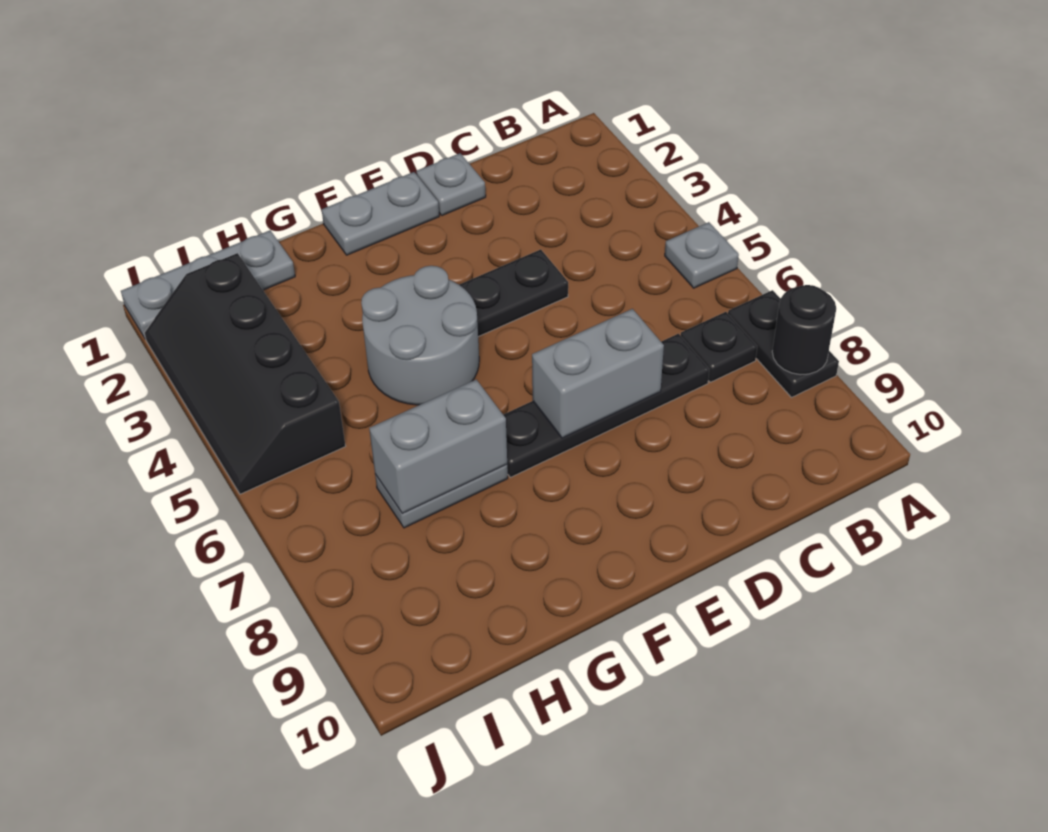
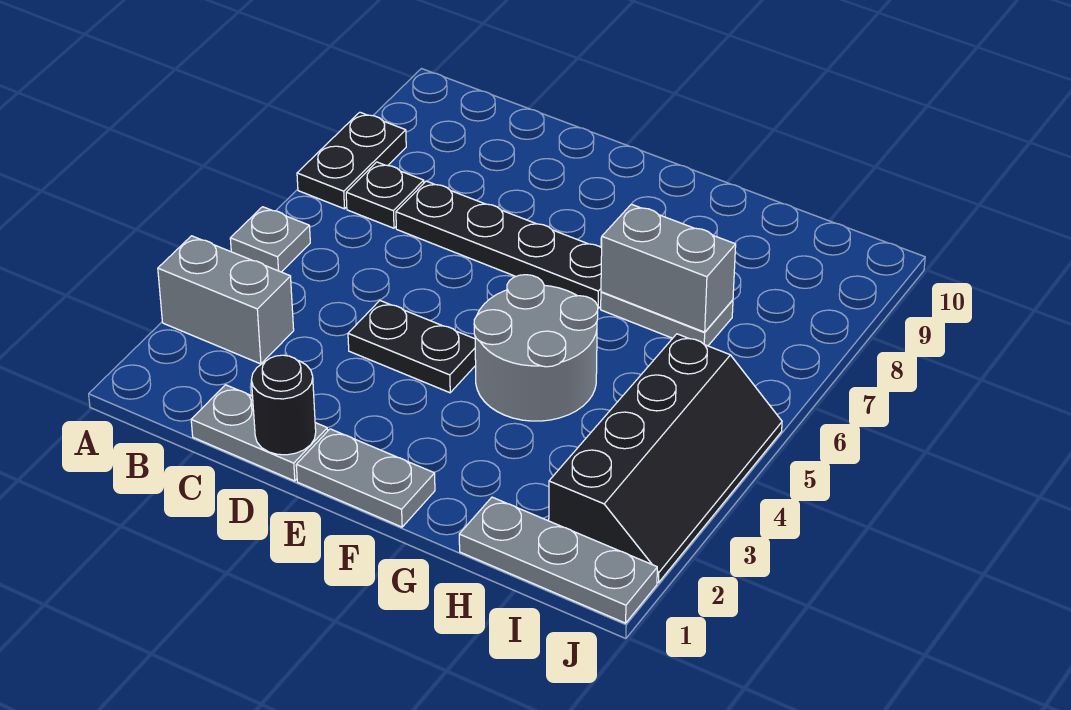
black 1x1 round brick [772,285,836,375] -> black 1x1 round brick moved to [251,355,316,455]
grey 1x1 plate [416,153,486,216] -> grey 1x2 plate [191,385,328,481]
grey 1x2 brick [532,309,664,438] -> grey 1x2 brick moved to [158,236,294,364]

